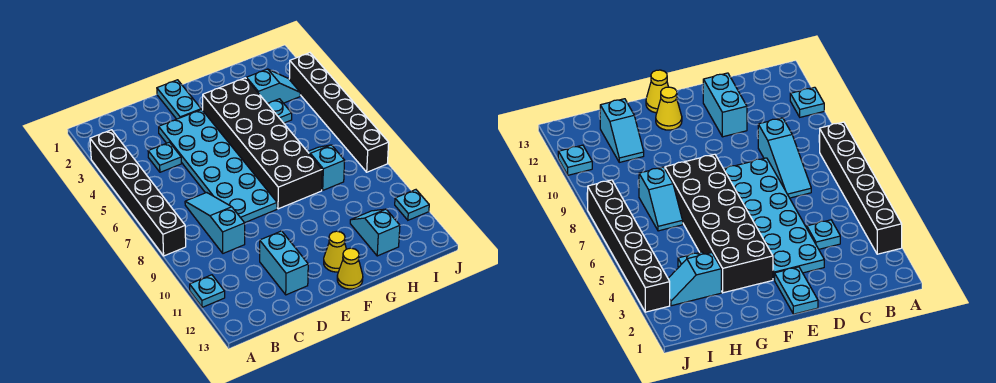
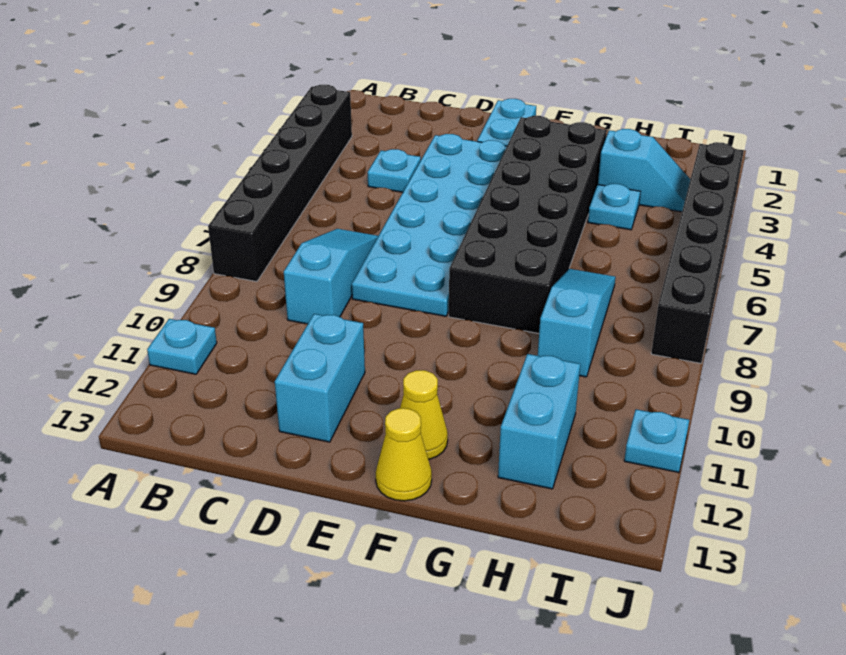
cyan 1x2 slope [308,145,345,190] -> cyan 1x3 slope [538,269,616,377]
cyan 1x2 slope [350,209,400,256] -> cyan 1x2 brick [498,354,580,489]

